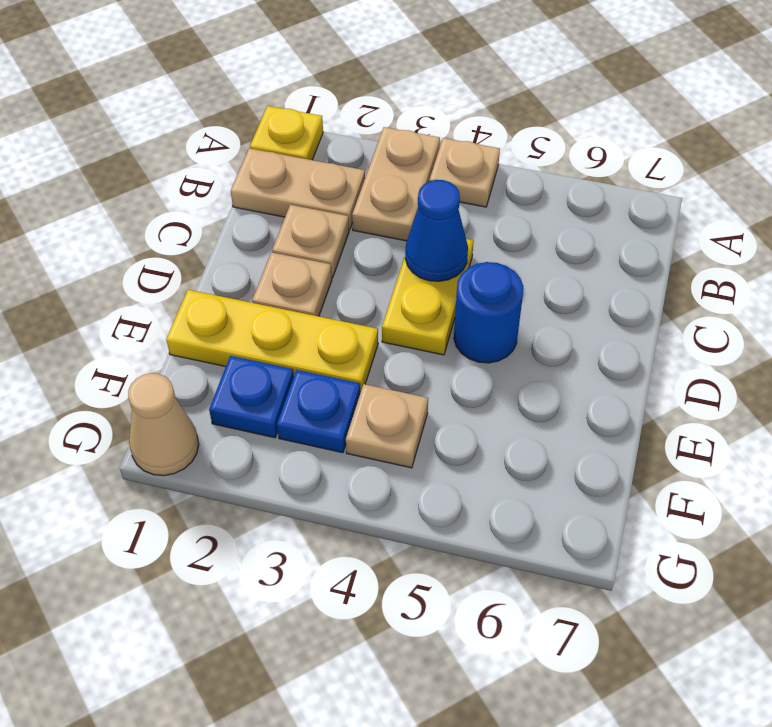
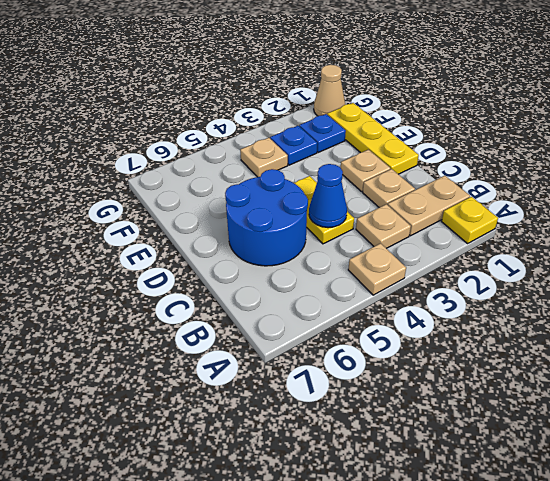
tan 1x2 plate [352,127,440,241] -> tan 1x1 plate [356,204,411,248]
blue 1x1 round brick [454,262,523,363] -> blue 2x2 round brick [225,169,308,266]
yellow 1x3 plate [166,290,378,391] -> yellow 1x3 plate turned to [327,103,419,174]

